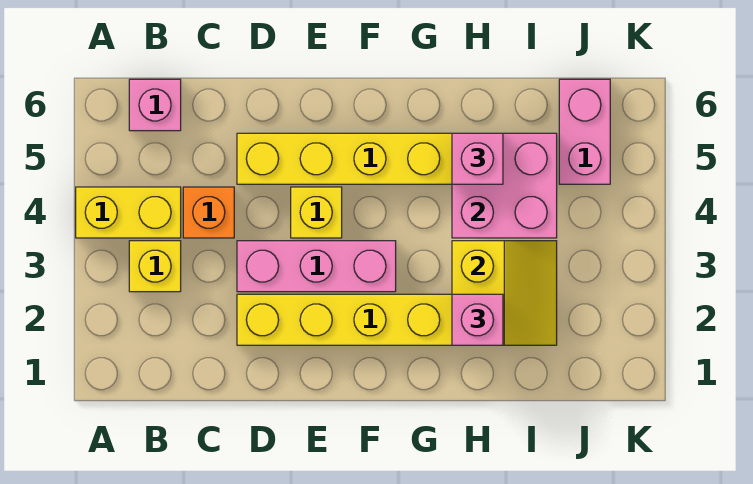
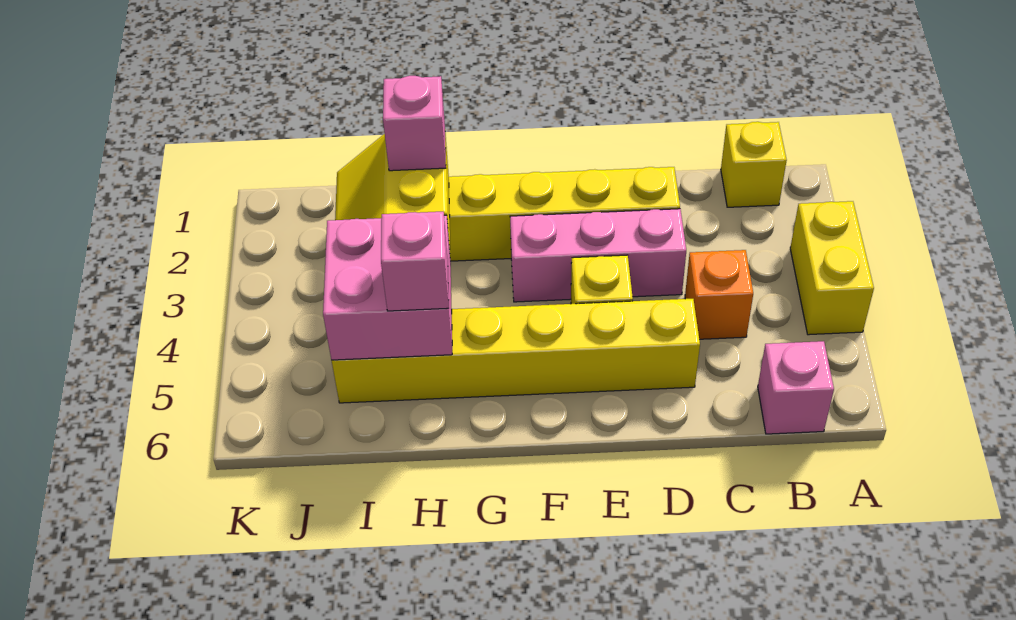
yellow 1x2 brick [76,187,181,238] -> yellow 1x2 brick turned to [790,201,874,335]
yellow 1x1 brick [129,241,181,292] -> yellow 1x1 brick moved to [721,122,787,207]
pink 1x2 brick [559,79,610,184] -> none

